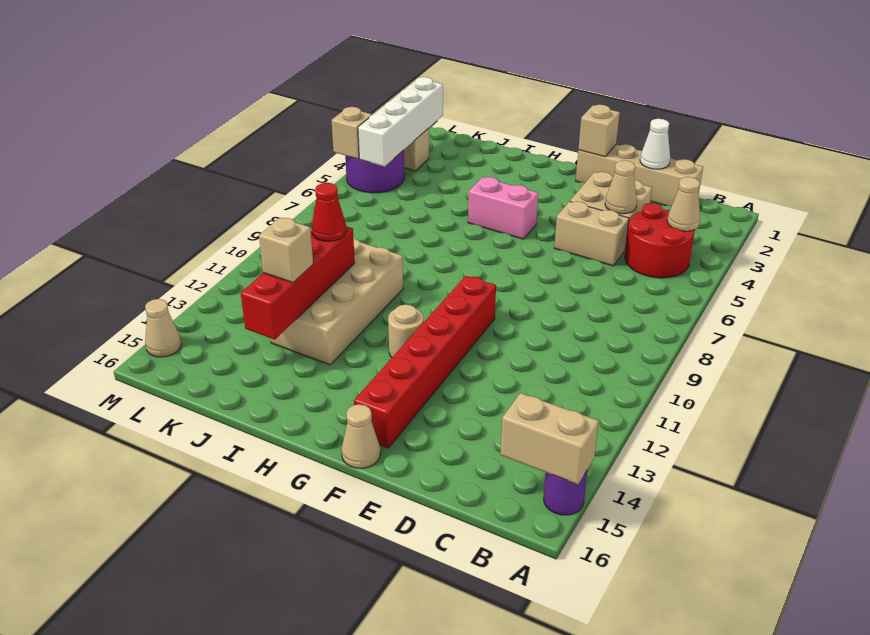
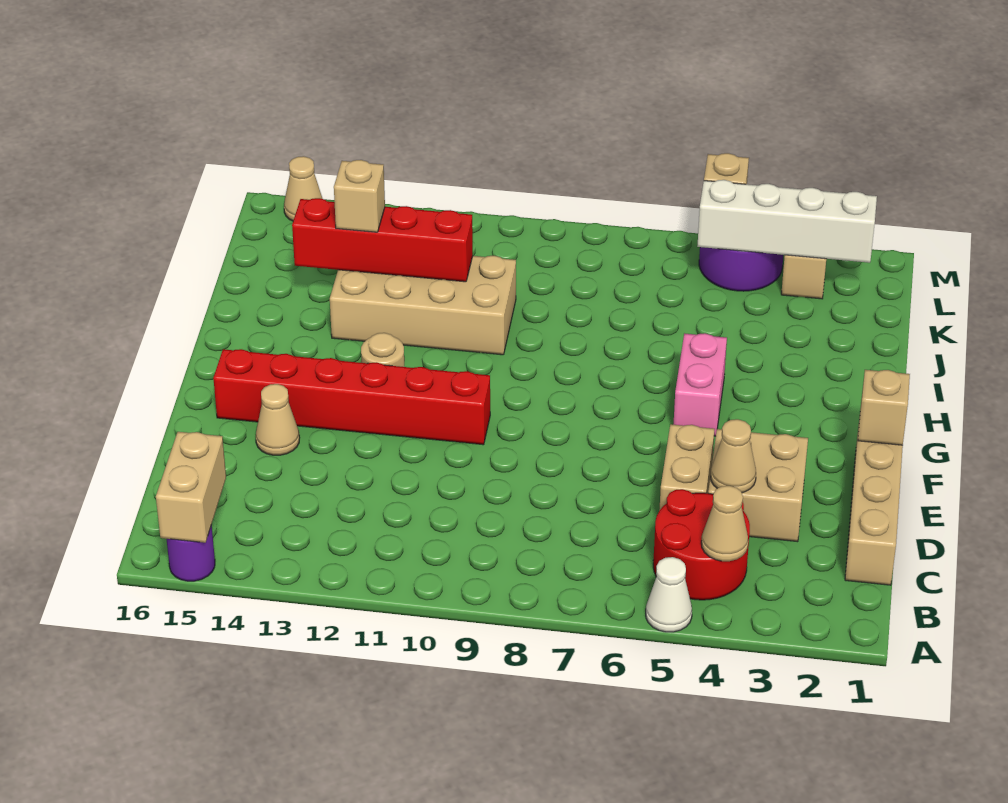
white 1x1 cone [640,119,670,169] -> white 1x1 cone moved to [646,557,692,632]
tan 1x1 cone [342,404,380,468] -> tan 1x1 cone moved to [256,384,299,455]
red 1x1 cone [312,183,346,241] -> none

